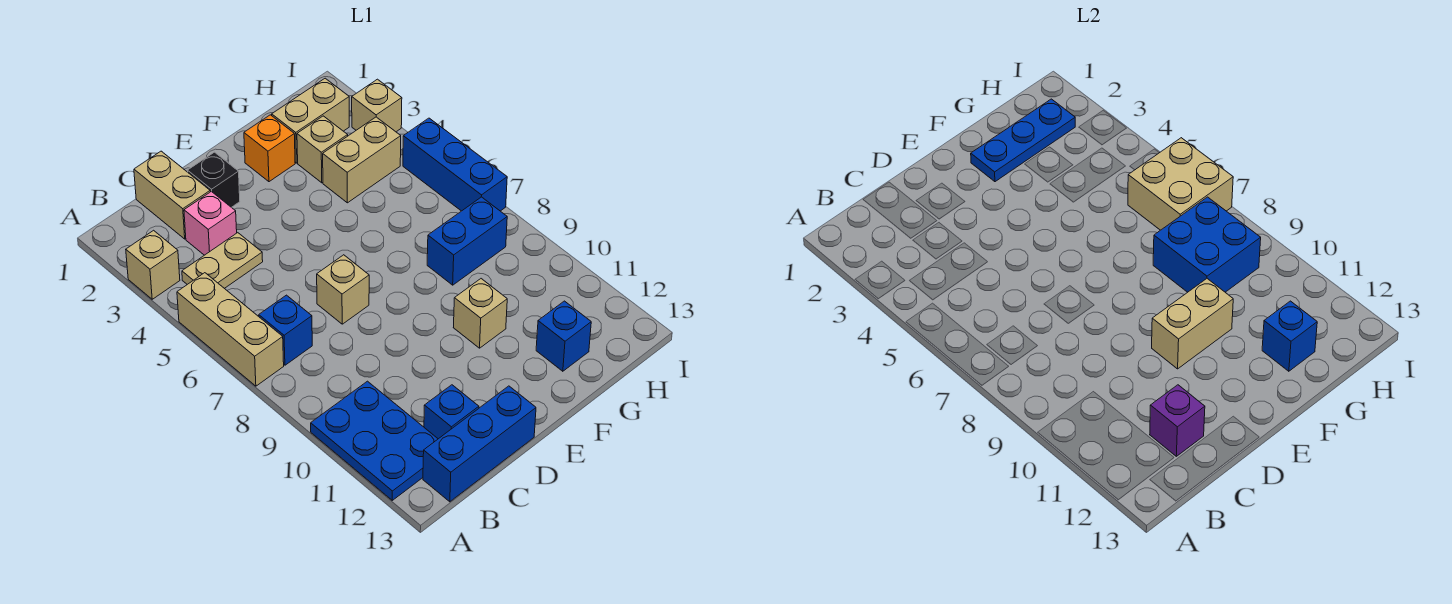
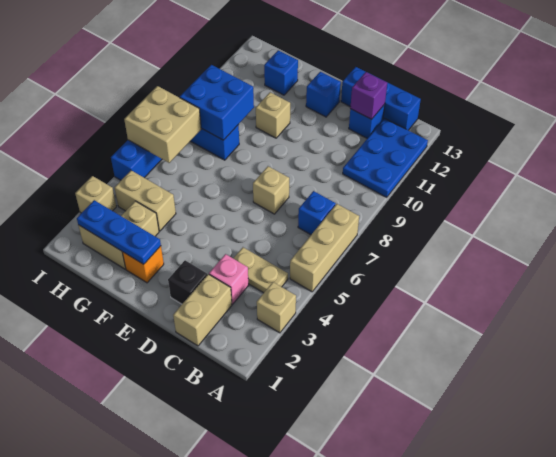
tan 1x2 brick [1152,279,1233,369] -> none
blue 1x1 brick [1262,301,1317,371] -> blue 1x1 brick moved to [306,72,341,117]

